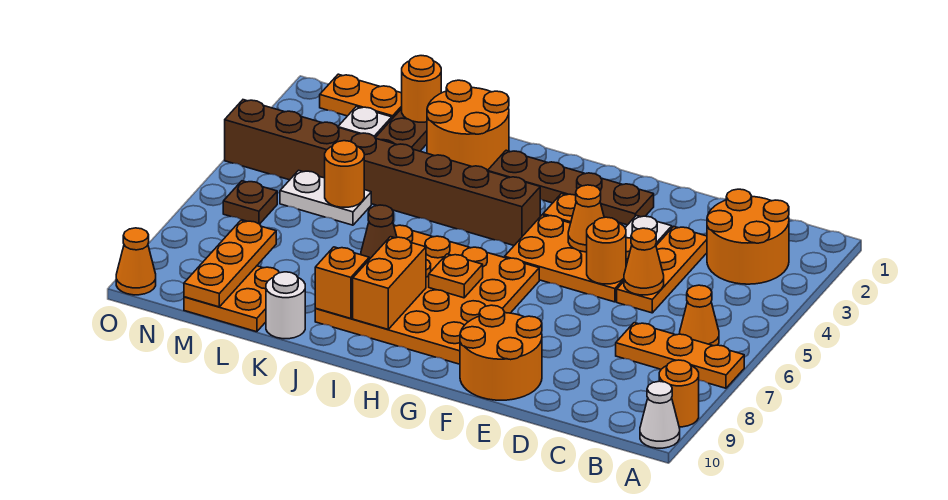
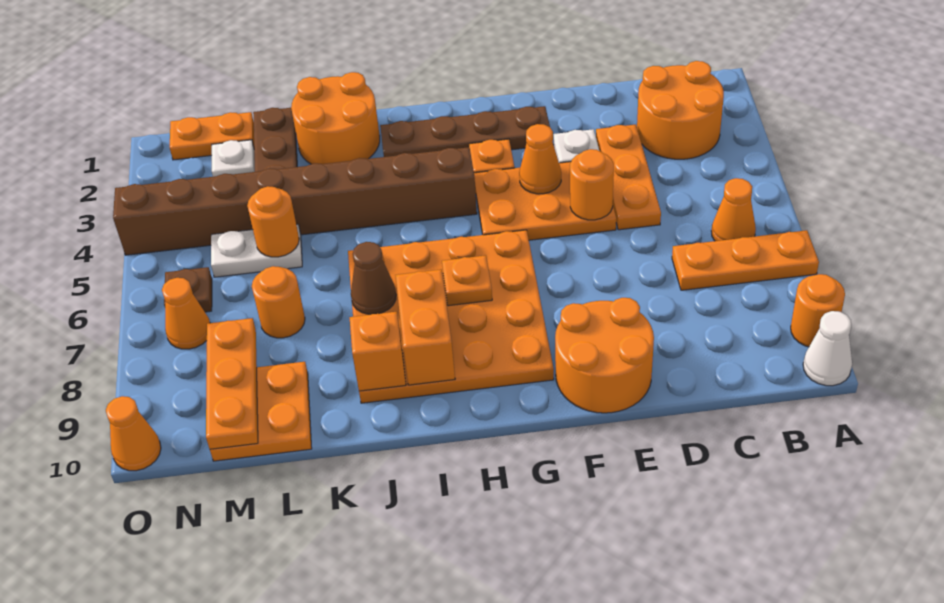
orange 1x1 cone [624,228,664,295] -> orange 1x1 cone moved to [162,278,210,349]
white 1x1 round brick [266,272,305,339] -> none
orange 1x1 round brick [402,56,441,122] -> orange 1x1 round brick moved to [252,266,305,338]

